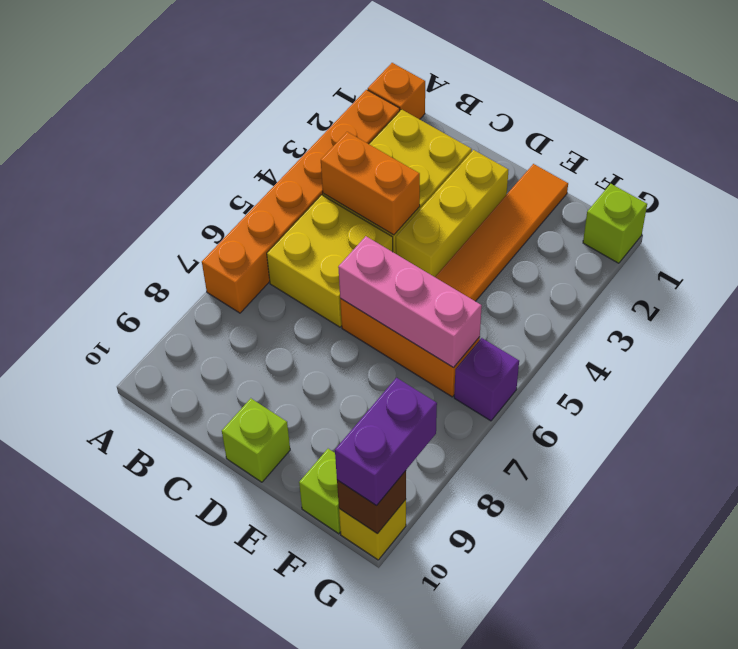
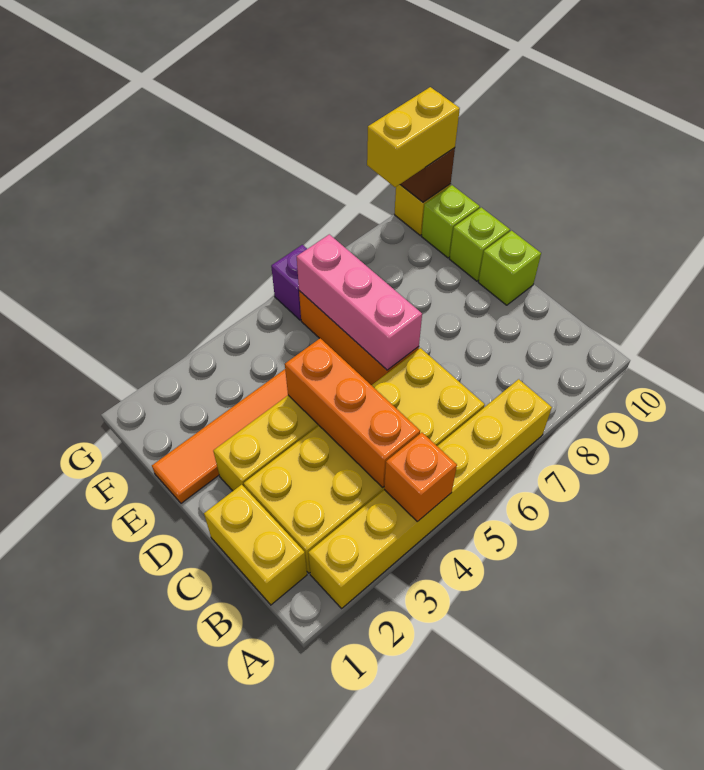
orange 1x1 brick [368,63,425,119] -> orange 1x1 brick moved to [384,433,457,522]
orange 1x6 brick [202,90,400,313] -> yellow 1x6 brick [308,379,552,608]
none -> yellow 1x2 brick [204,485,307,605]
orange 1x2 brick [321,132,420,235] -> orange 1x3 brick [285,338,420,487]
lime 1x1 brick [583,184,647,263] -> lime 1x1 brick moved to [449,207,510,281]
purple 1x2 brick [335,378,437,506] -> yellow 1x2 brick [367,87,460,187]

